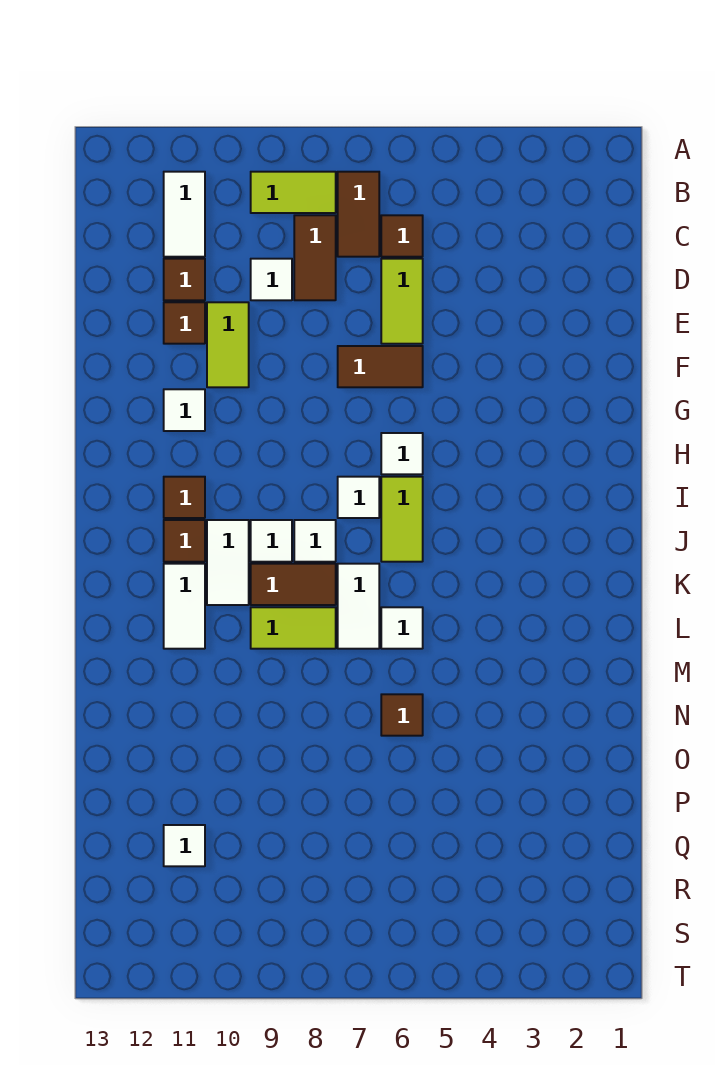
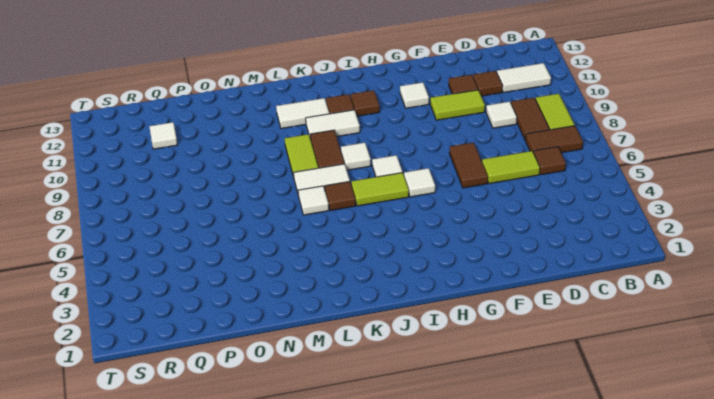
brown 1x2 tile [294,215,336,300] -> brown 1x2 tile turned to [511,98,550,141]
white 1x1 tile [251,520,292,562] -> none
brown 1x1 tile [381,694,423,736] -> brown 1x1 tile moved to [325,181,356,210]

